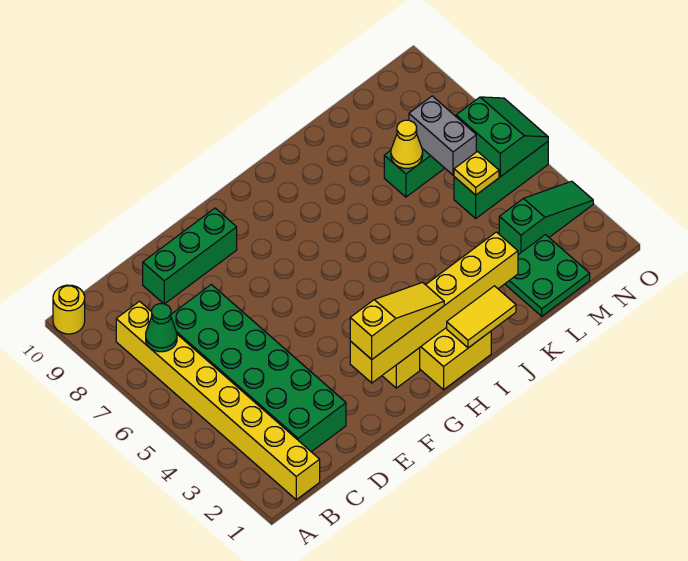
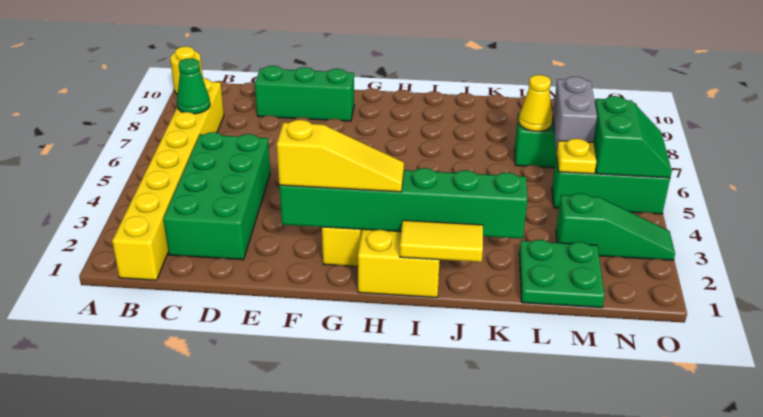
green 2x6 brick [171,285,346,452] -> green 2x4 brick [163,132,270,260]
yellow 1x6 brick [350,232,518,383] -> green 1x6 brick [279,168,527,239]

